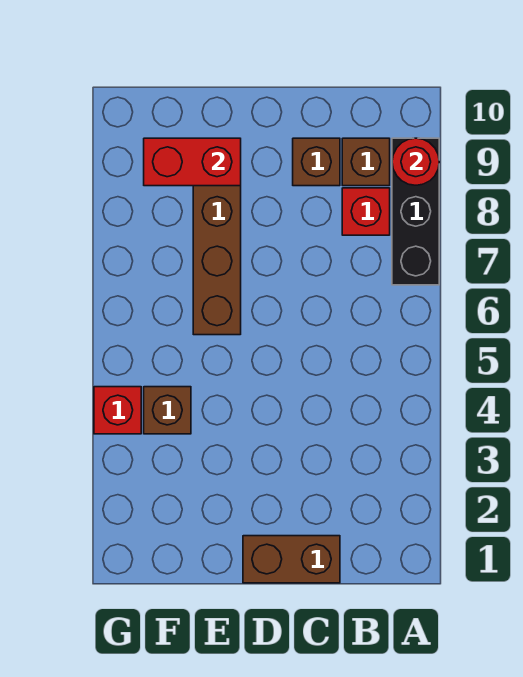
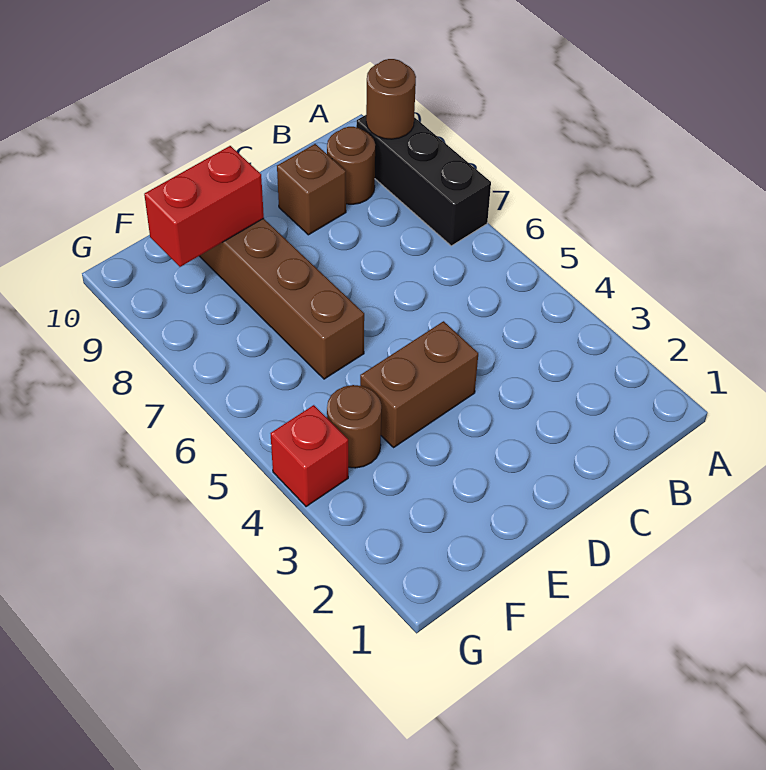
red 1x1 round brick [392,138,439,185] -> brown 1x1 round brick [366,59,416,139]
red 1x1 brick [342,188,390,235] -> none
brown 1x1 brick [342,138,390,186] -> brown 1x1 round brick [327,127,375,204]
brown 1x2 brick [243,536,340,583] -> brown 1x2 brick moved to [360,321,478,447]
brown 1x1 brick [144,387,191,434] -> brown 1x1 round brick [327,385,382,468]

